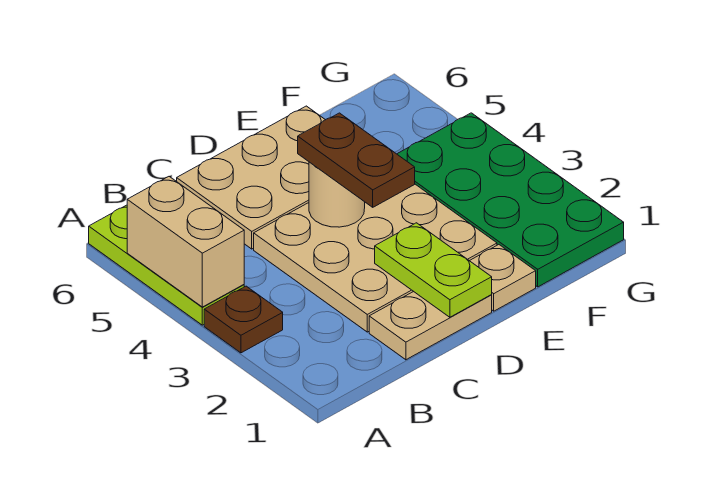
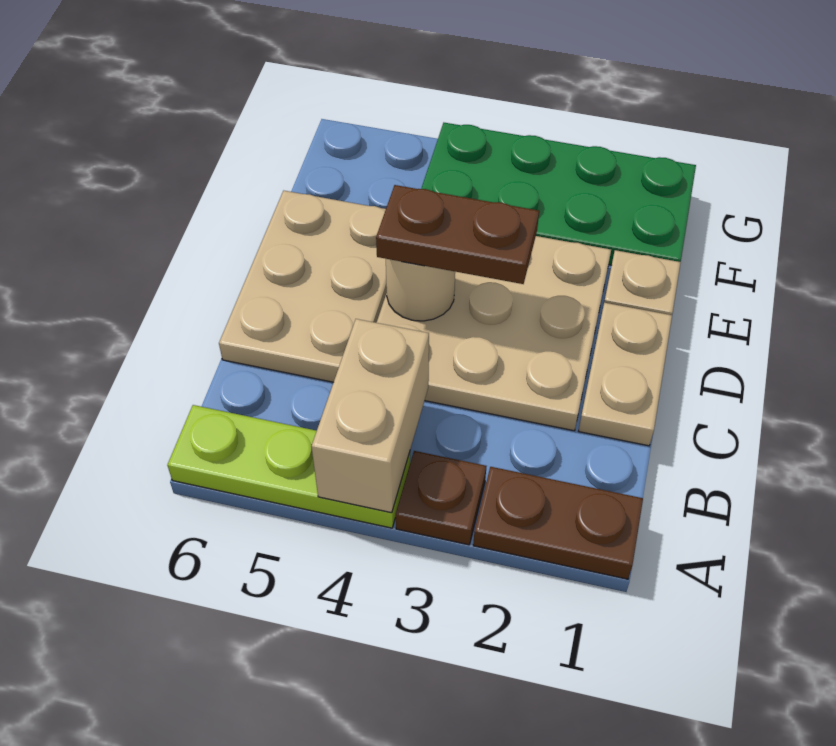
none -> brown 1x2 plate [473,467,643,579]
tan 1x2 brick [127,177,244,307] -> tan 1x2 brick turned to [311,319,429,513]
lime 1x2 plate [375,223,492,317] -> none

